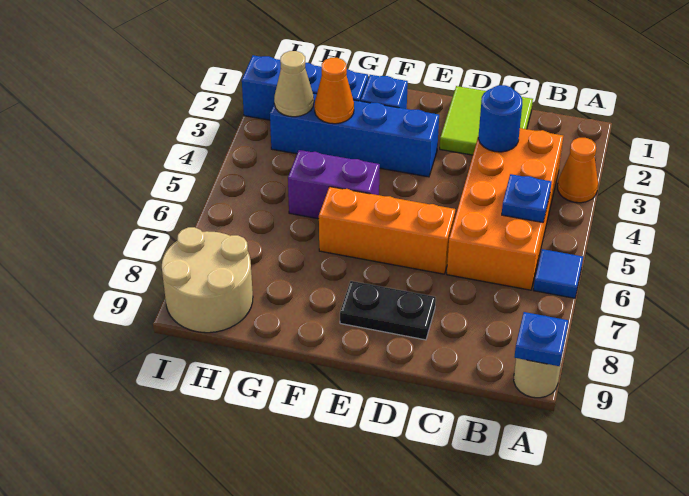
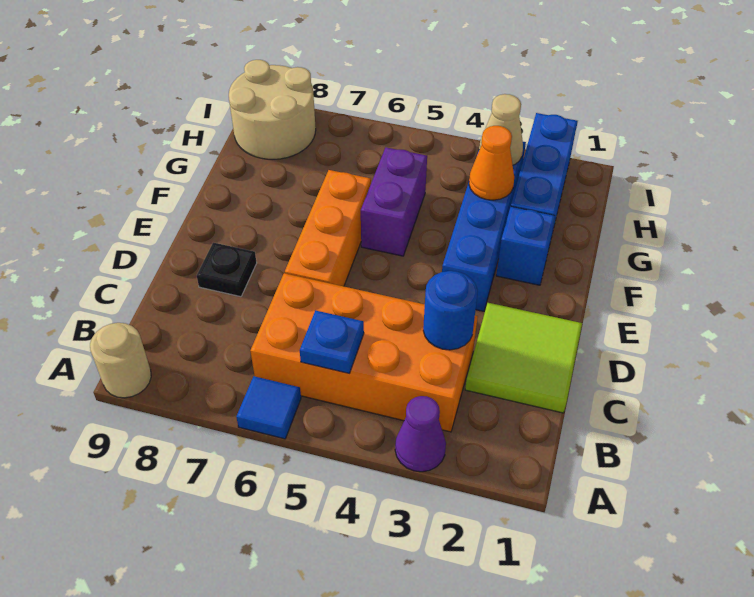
orange 1x1 cone [558,138,598,203] -> purple 1x1 cone [395,396,446,472]
blue 1x1 plate [514,312,568,366] -> none
black 1x2 plate [340,281,436,340] -> black 1x1 plate [197,243,257,297]

